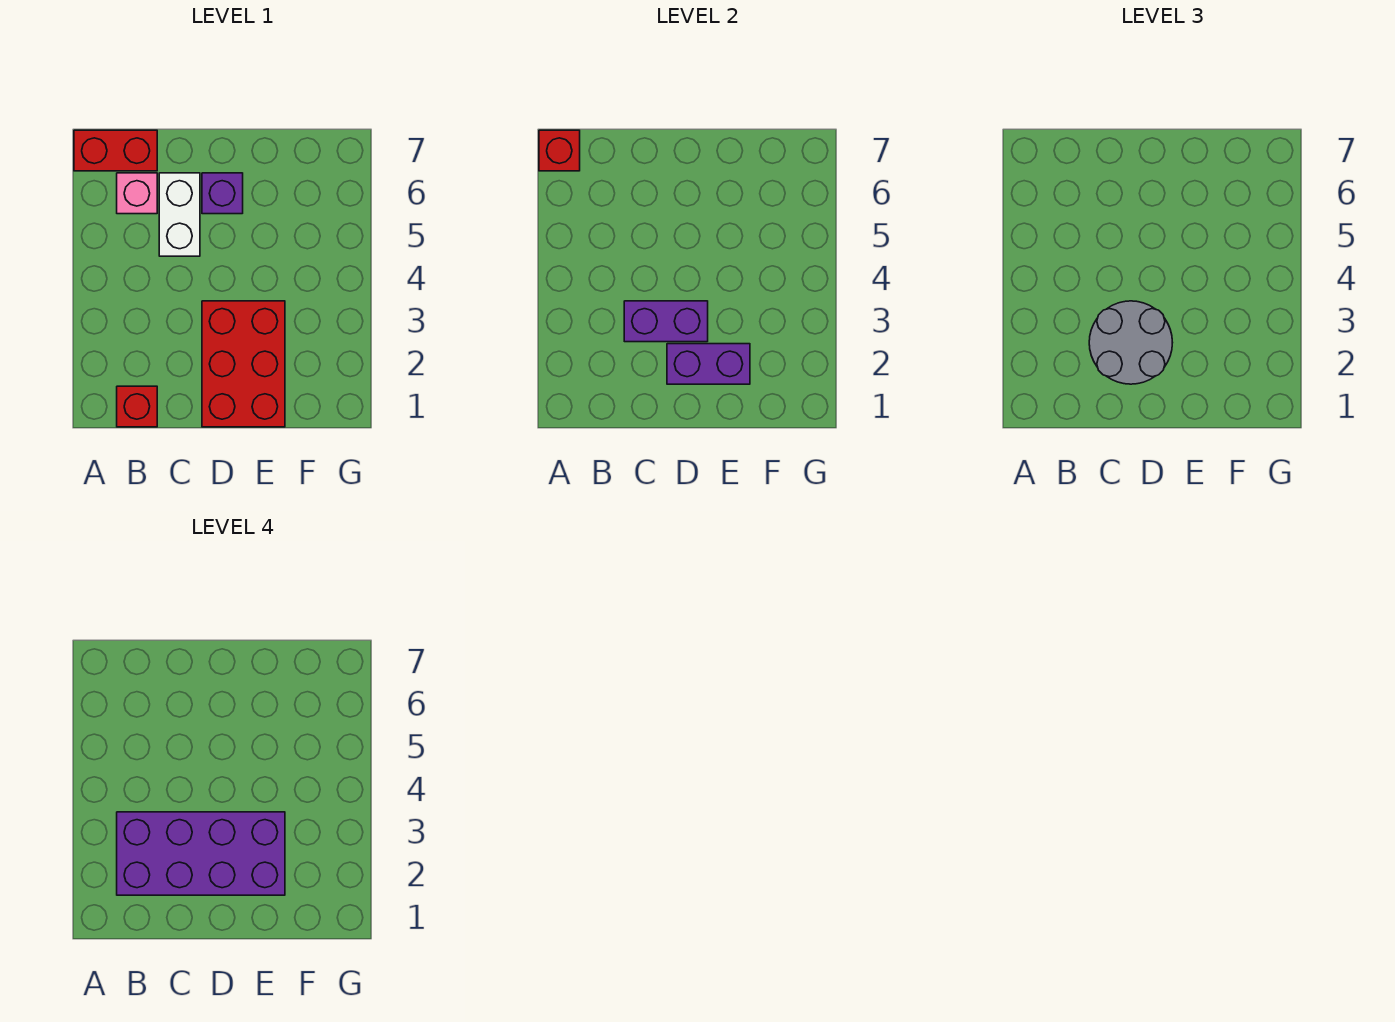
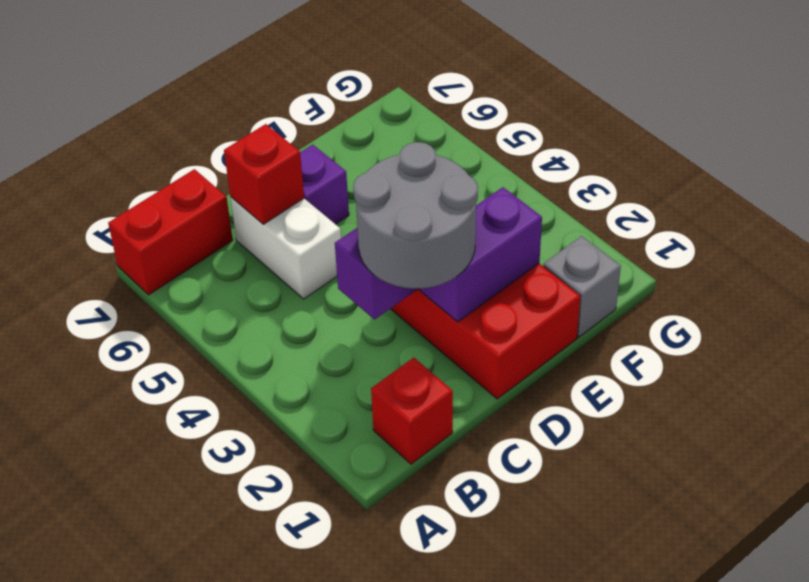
red 1x1 brick [539,130,580,171] -> red 1x1 brick moved to [224,124,304,224]
purple 2x4 brick [117,812,285,895] -> none
pink 1x1 brick [117,173,157,214] -> none
none -> grey 1x1 brick [543,236,621,337]

